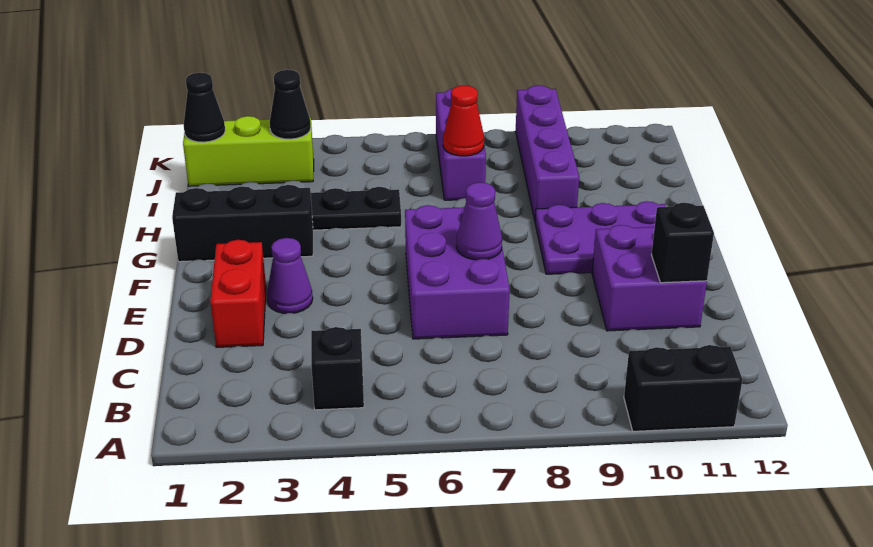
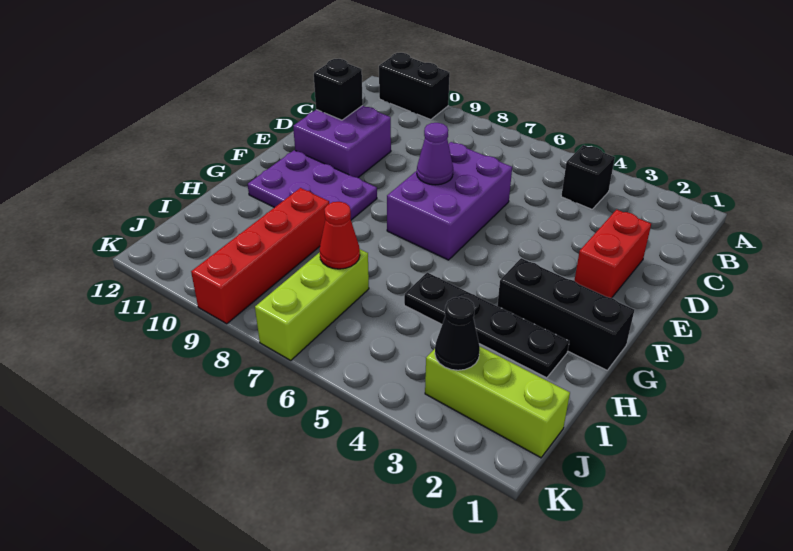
purple 1x1 cone [267,238,313,314] -> none
purple 1x4 brick [516,85,579,220] -> red 1x4 brick [191,188,329,324]
purple 1x3 brick [436,89,486,200] -> lime 1x3 brick [255,249,369,360]
black 1x1 cone [184,73,225,142] -> none

